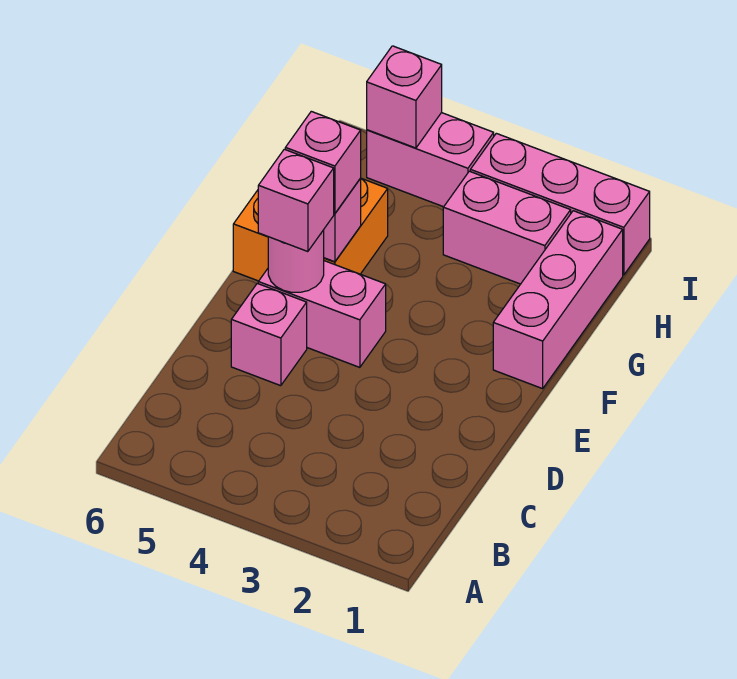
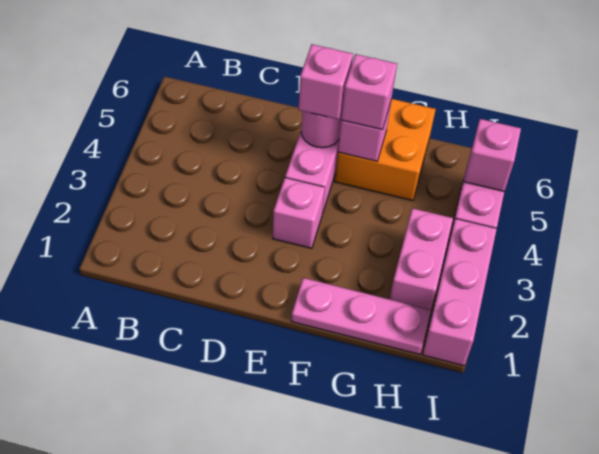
pink 1x1 brick [231,283,307,386] -> pink 1x1 brick moved to [273,178,325,248]
pink 1x3 brick [493,211,623,389] -> pink 1x3 plate [291,278,431,354]

